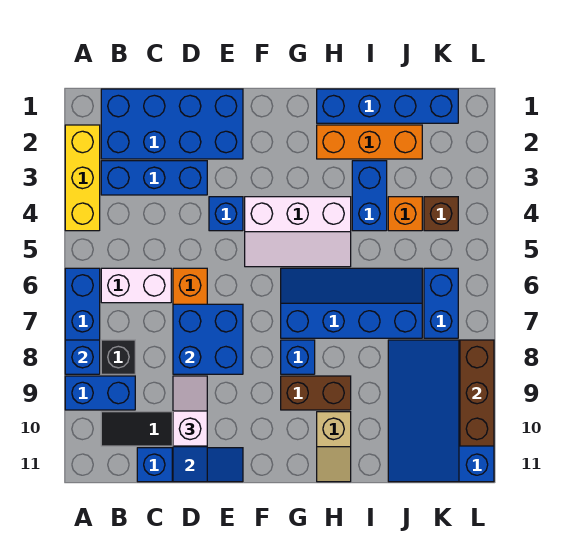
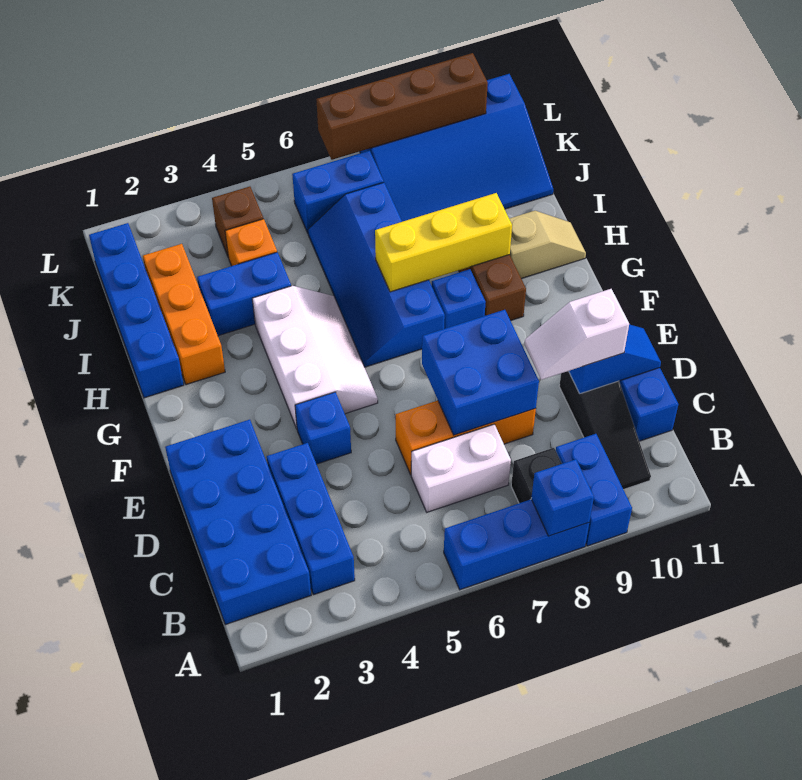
yellow 1x3 brick [65,125,100,231] -> yellow 1x3 brick moved to [375,193,512,292]
white 1x2 brick [101,268,171,303] -> white 1x2 brick turned to [411,424,511,512]
brown 1x3 brick [460,340,494,446] -> brown 1x4 brick [316,53,488,160]

